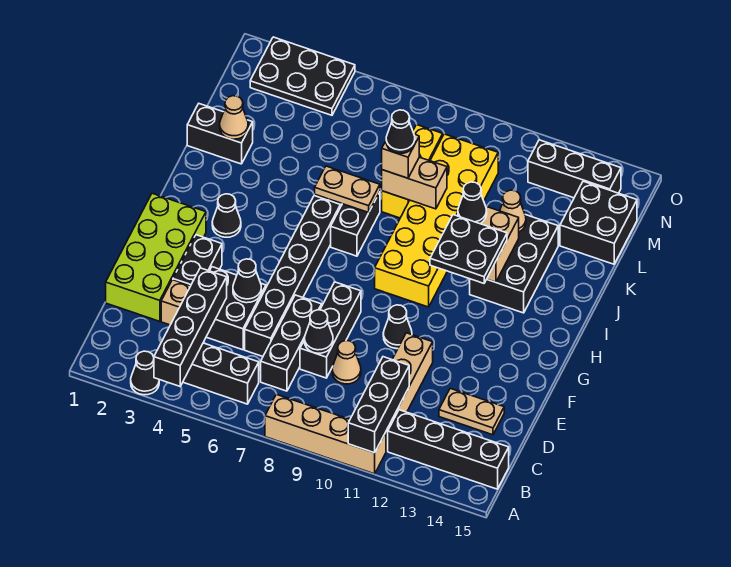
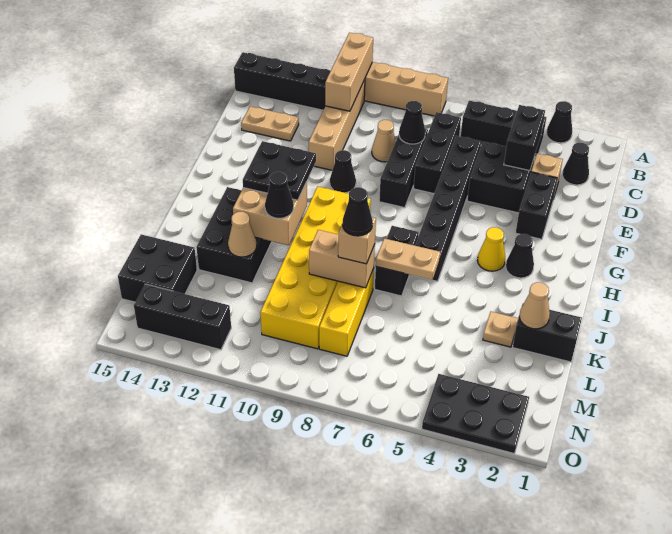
black 1x4 brick [154,268,227,386] -> black 1x2 brick [504,105,545,171]
black 1x3 brick [348,357,409,453] -> tan 1x3 brick [325,33,373,111]
lime 2x4 brick [106,193,206,321] -> none
black 1x1 cone [233,259,261,303] -> black 1x1 cone moved to [562,143,589,185]
none -> yellow 1x1 cone [477,227,505,271]
none -> tan 1x1 plate [483,312,518,347]

